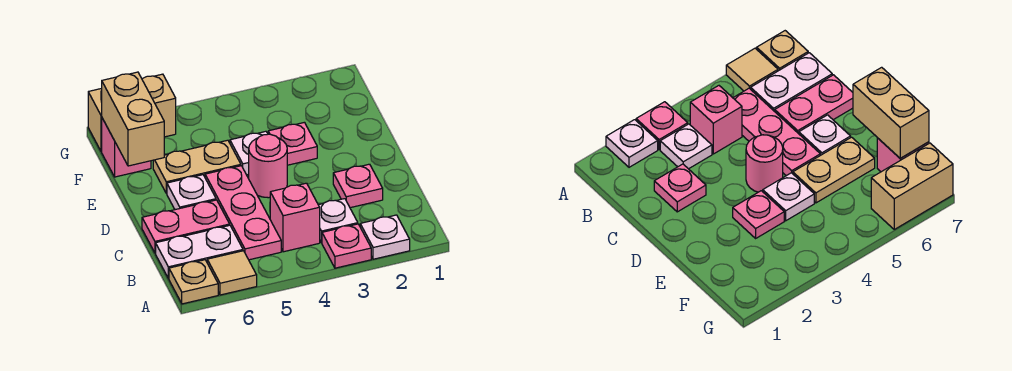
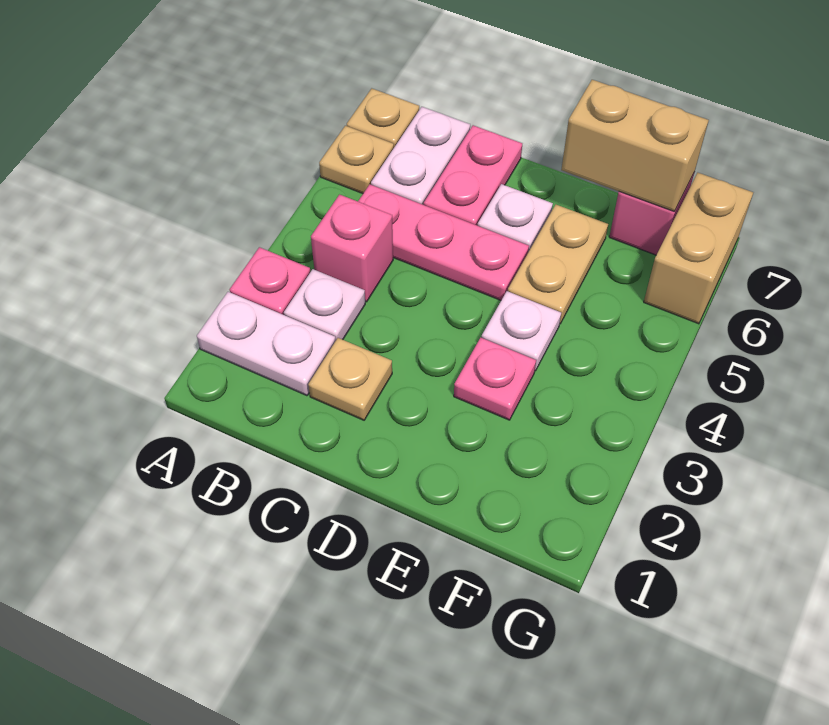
white 1x1 plate [360,215,410,259] -> white 1x2 plate [197,292,335,396]
tan 1x1 tile [207,251,257,295] -> tan 1x1 plate [319,126,394,194]
pink 1x1 plate [333,164,383,208] -> tan 1x1 plate [308,338,392,420]
pink 1x1 round brick [249,134,287,198] -> none

